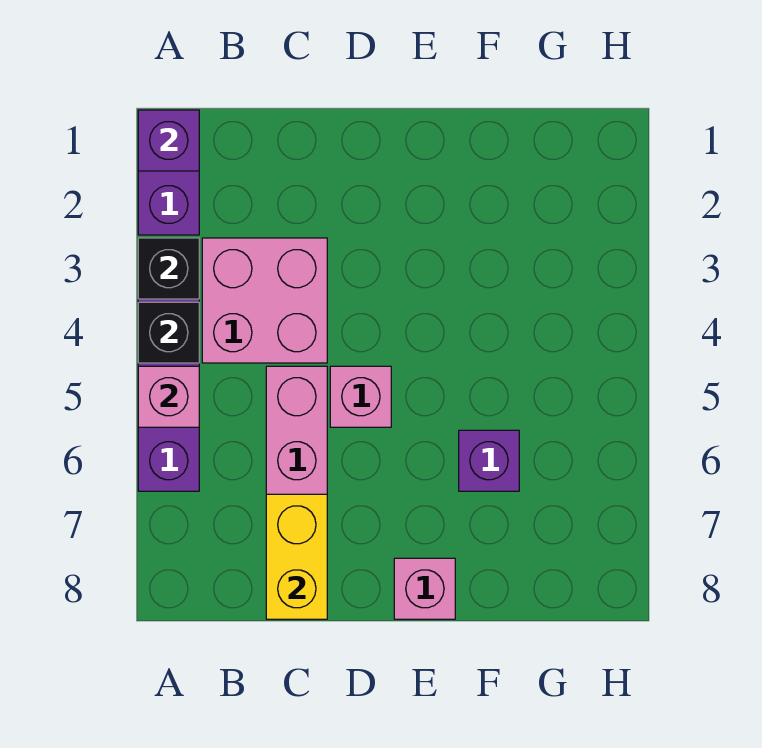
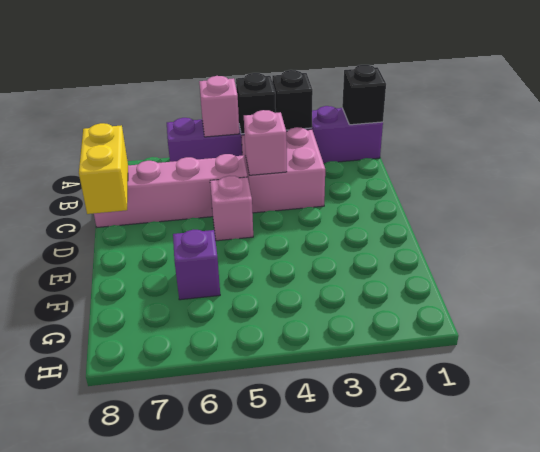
purple 1x1 brick [138,110,199,171] -> black 1x1 brick [342,65,386,125]
yellow 1x2 brick [266,494,327,619] -> yellow 1x2 brick turned to [79,123,128,214]
pink 1x1 brick [394,558,455,619] -> pink 1x1 brick moved to [244,110,287,175]

